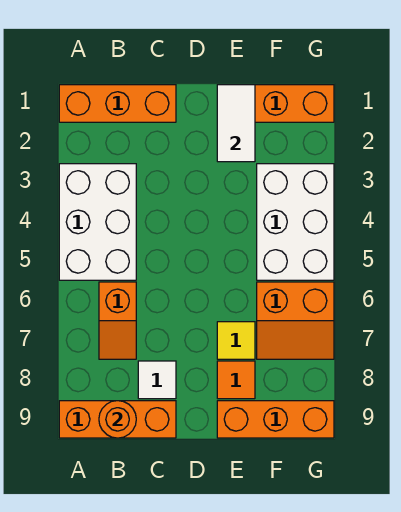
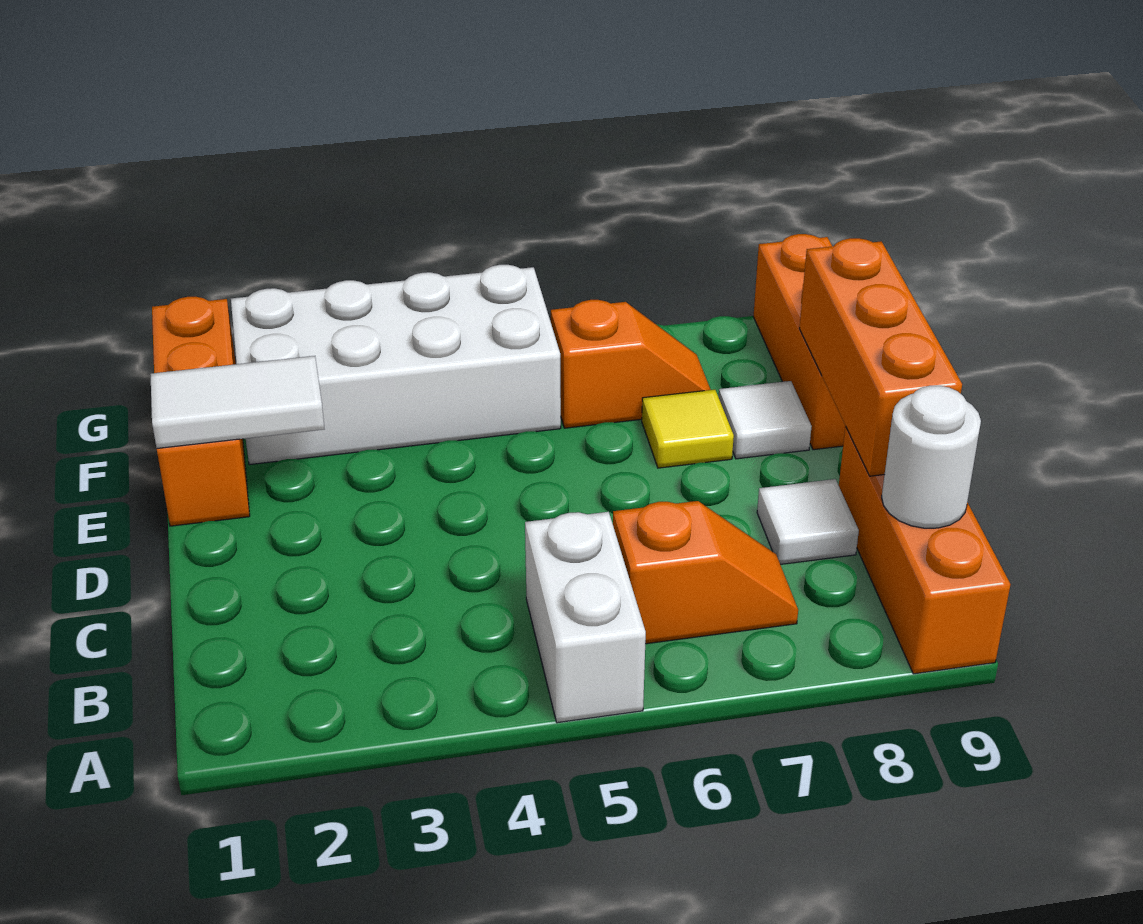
orange 1x3 brick [59,85,176,122] -> orange 1x3 brick moved to [799,238,962,476]
white 2x3 brick [59,164,136,280] -> white 1x2 brick [525,512,646,723]
orange 1x1 round brick [99,401,136,438] -> white 1x1 round brick [882,386,981,528]
orange 1x1 tile [217,361,255,399] -> white 1x1 tile [719,381,812,459]
white 2x3 brick [257,164,334,280] -> white 2x4 brick [231,265,561,465]
orange 2x2 slope [257,282,334,359] -> orange 1x2 slope [551,300,711,428]

